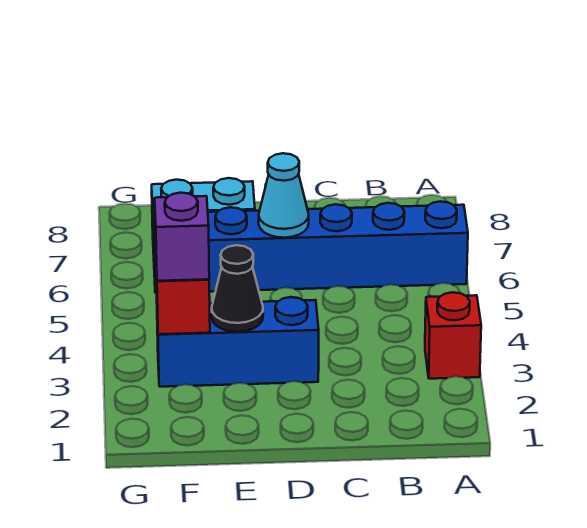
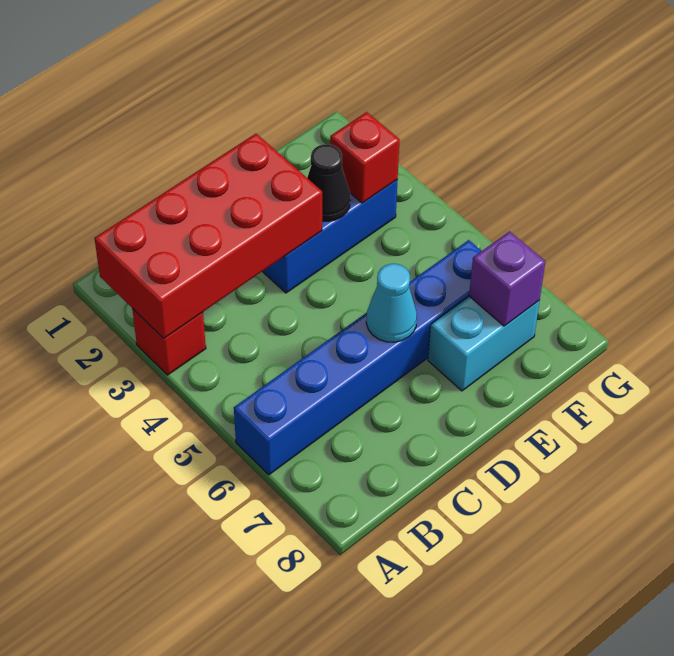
none -> red 2x4 brick [94,134,322,339]
purple 1x1 brick [155,193,209,281] -> purple 1x1 brick moved to [469,231,545,326]

